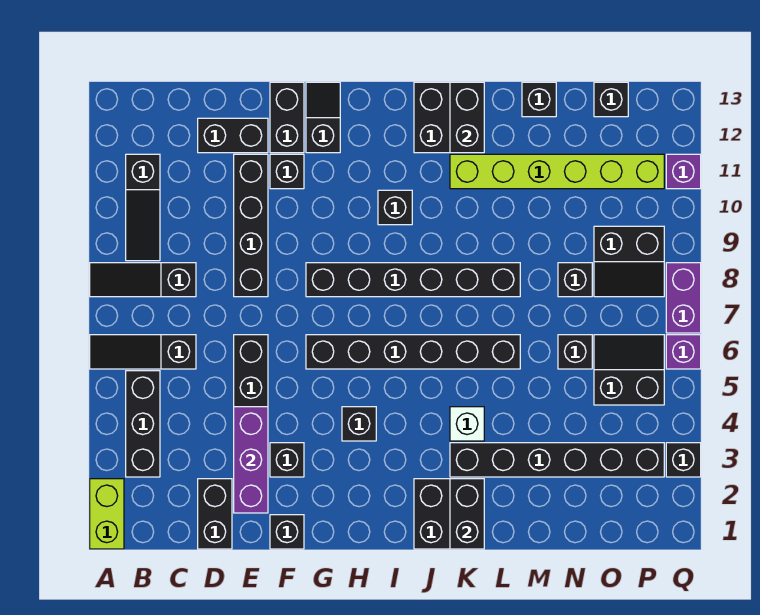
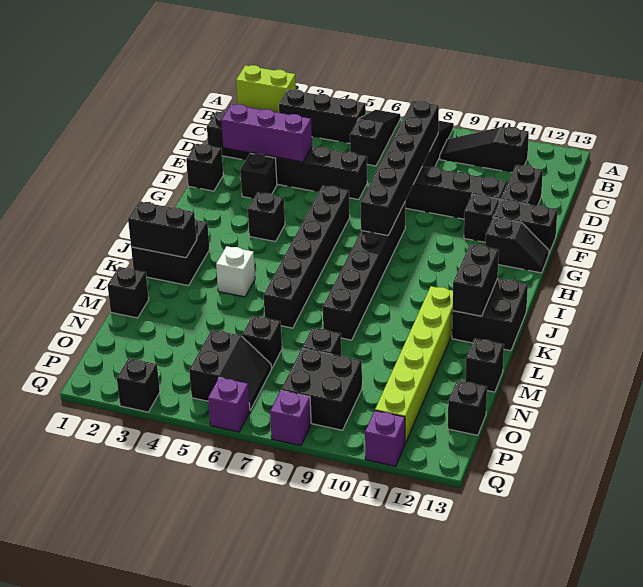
black 1x1 brick [378,190,412,225] -> black 1x1 brick moved to [108,267,149,318]
black 1x6 brick [450,443,664,477] -> black 1x6 brick moved to [360,101,439,236]
black 1x2 brick [450,82,484,153] -> black 1x2 brick turned to [453,244,499,316]
black 2x2 slope [594,226,664,297] -> black 2x2 brick [281,348,362,430]
purple 1x2 brick [666,263,701,333] -> purple 1x1 brick [270,391,311,446]

